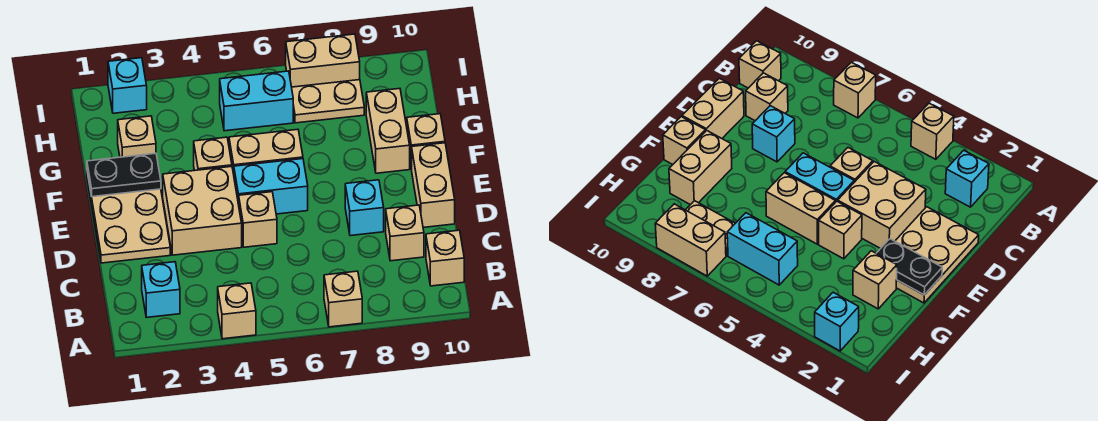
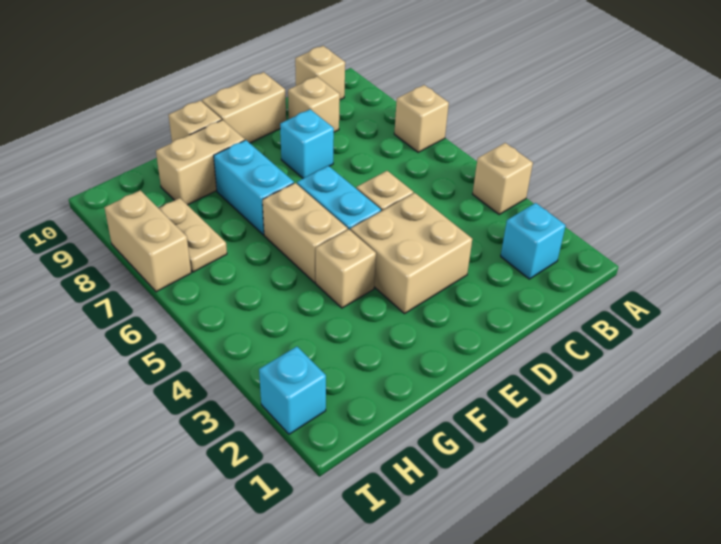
tan 2x3 plate [87,172,170,263] -> none
black 1x2 plate [87,153,161,197] -> none
tan 1x1 brick [118,116,156,157] -> none
cyan 1x2 brick [220,71,293,131] -> cyan 1x2 brick moved to [214,140,294,235]

